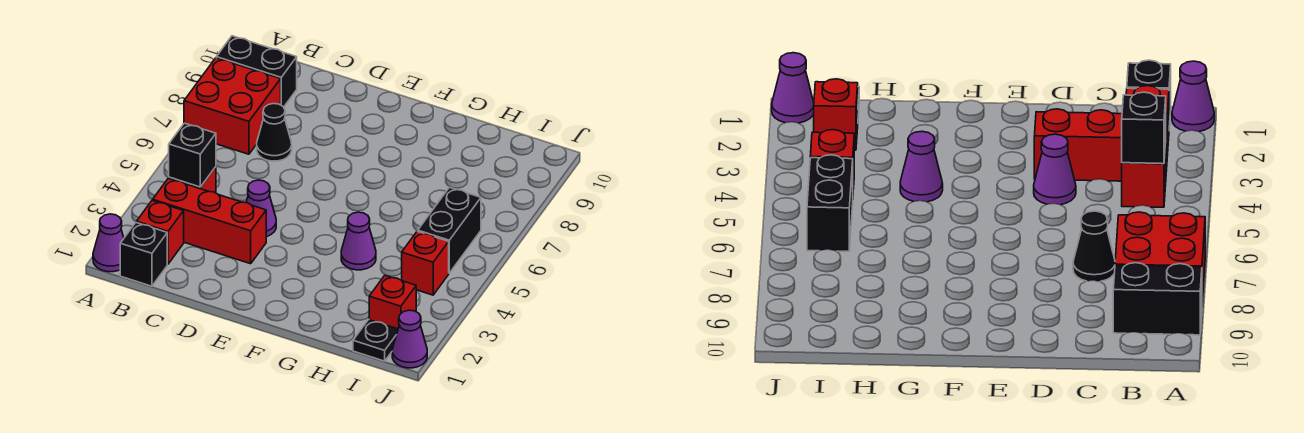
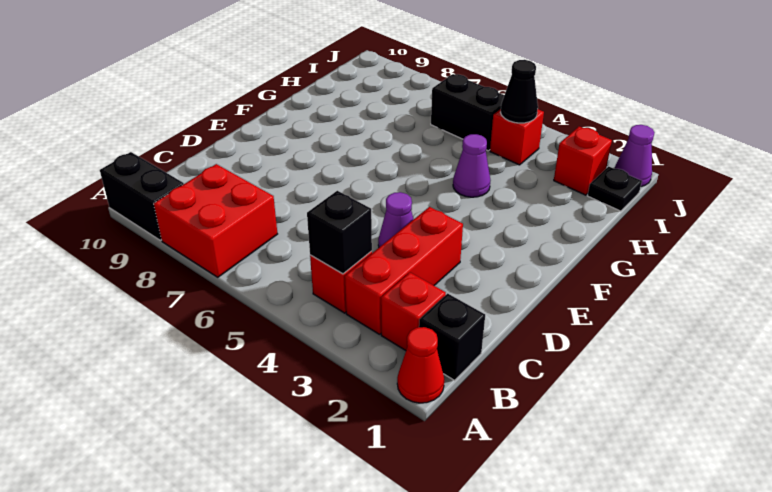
purple 1x1 cone [93,214,124,272] -> red 1x1 cone [397,327,444,403]
black 1x2 brick [216,36,297,107] -> black 1x2 brick turned to [100,152,184,240]
black 1x1 cone [257,104,292,161] -> black 1x1 cone moved to [501,60,538,123]

